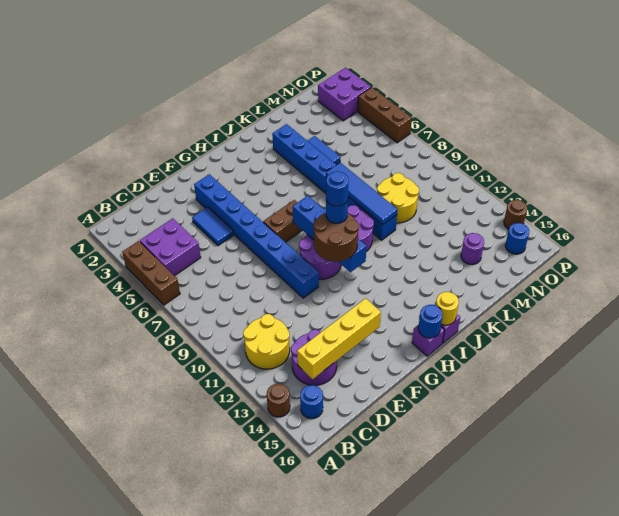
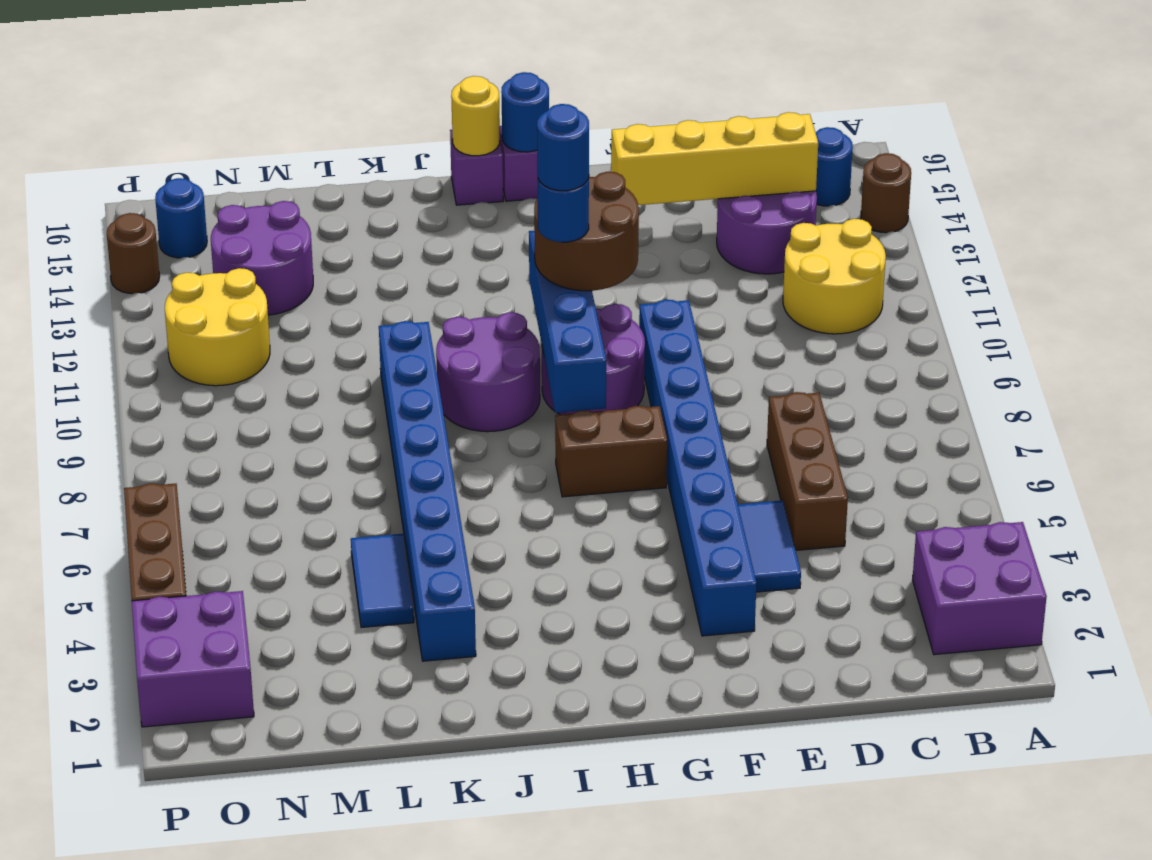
brown 1x3 brick [122,241,180,305] -> brown 1x3 brick moved to [767,392,848,550]
purple 2x2 brick [140,219,201,276] -> purple 2x2 brick moved to [912,522,1047,655]
blue 1x4 tile [326,163,397,225] -> none
yellow 2x2 round brick [377,173,419,223] -> yellow 2x2 round brick moved to [165,268,270,386]
purple 1x1 round brick [461,233,484,265] -> purple 2x2 round brick [211,201,313,315]

